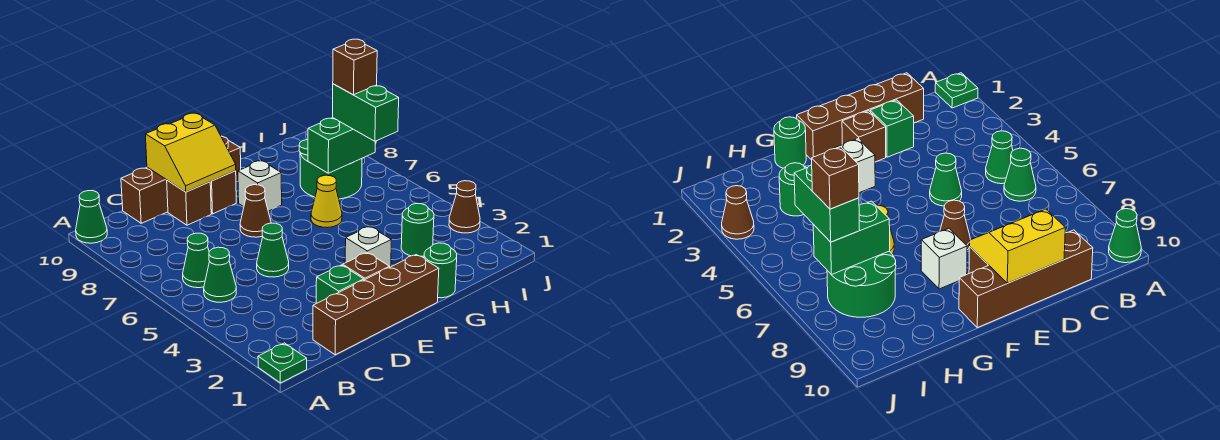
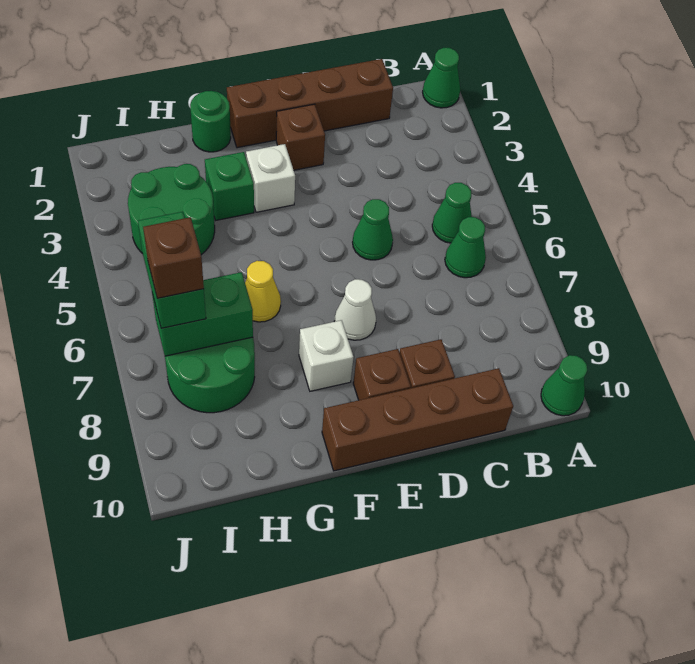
green 1x1 plate [258,343,307,383] -> green 1x1 cone [423,48,460,108]
green 1x1 brick [316,265,364,303] -> green 1x1 brick moved to [205,152,254,220]
yellow 2x2 slope [145,113,236,192] -> none
brown 1x1 cone [240,185,271,237] -> white 1x1 cone [334,279,376,340]
green 1x1 round brick [401,203,434,256] -> green 2x2 round brick [128,164,215,255]
brown 1x1 cone [449,181,480,233] -> none

